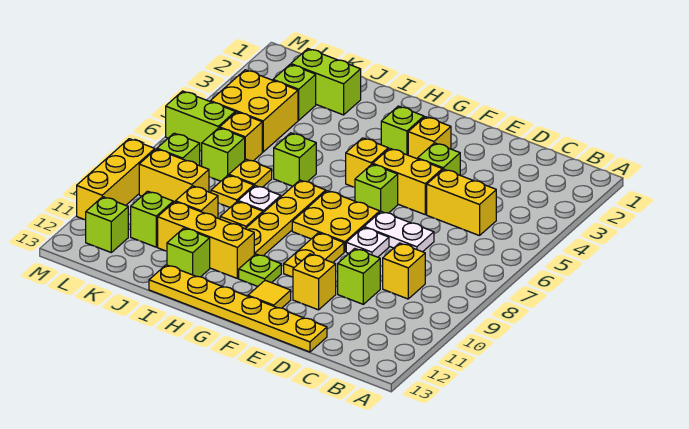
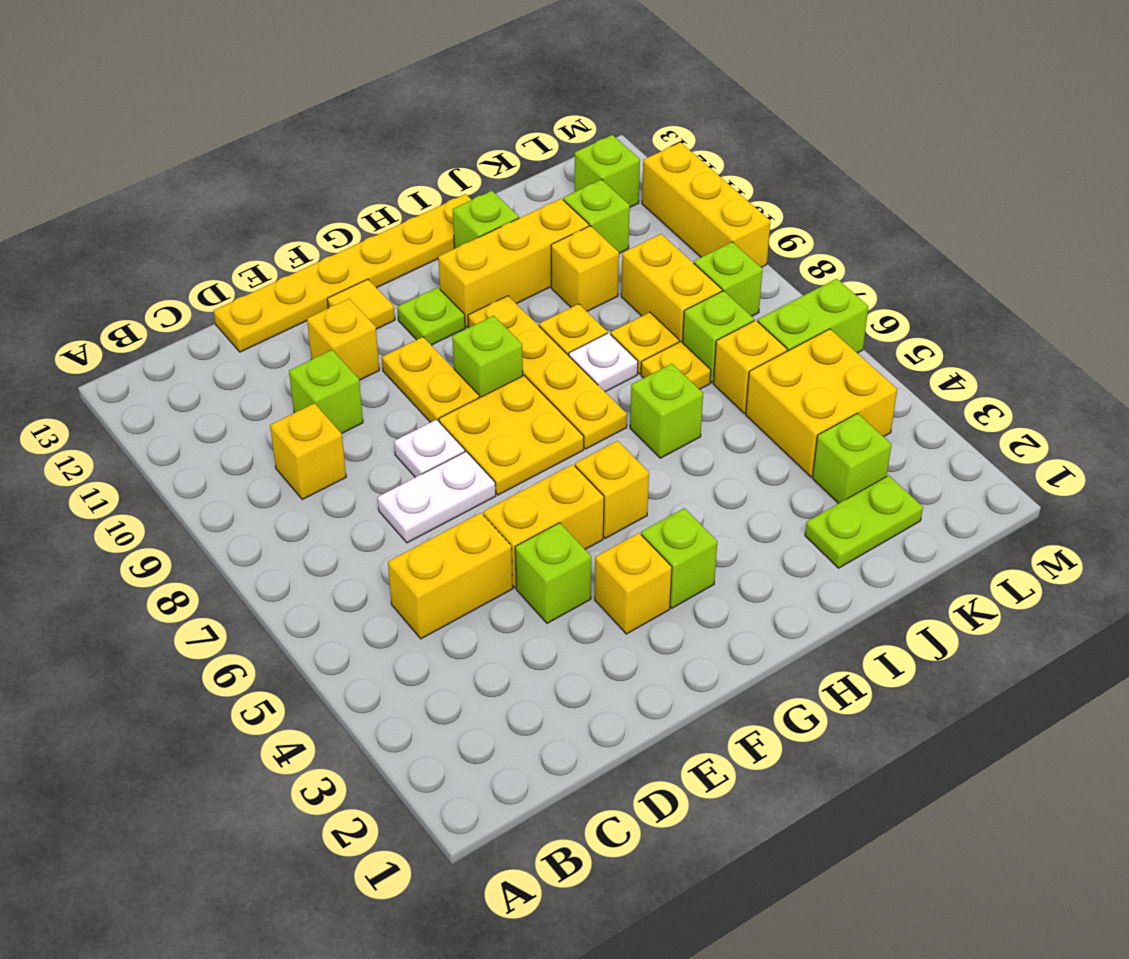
lime 1x1 brick [355,164,398,213] -> lime 1x1 brick moved to [452,316,523,398]
lime 1x2 brick [291,49,361,115] -> lime 1x2 plate [805,475,923,568]
yellow 1x2 brick [139,149,209,203] -> yellow 1x2 brick turned to [621,234,722,343]

